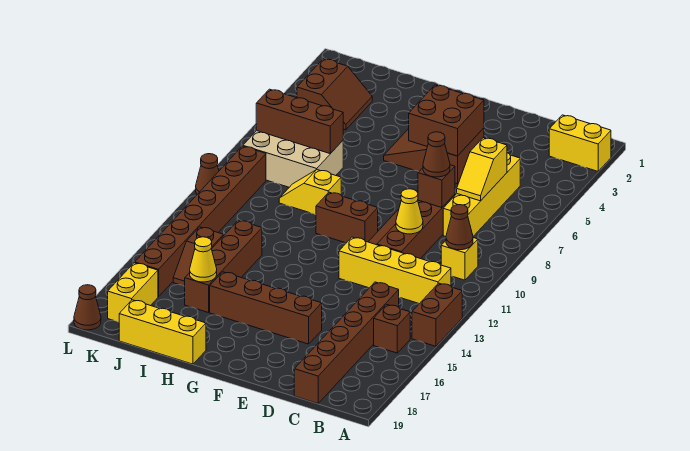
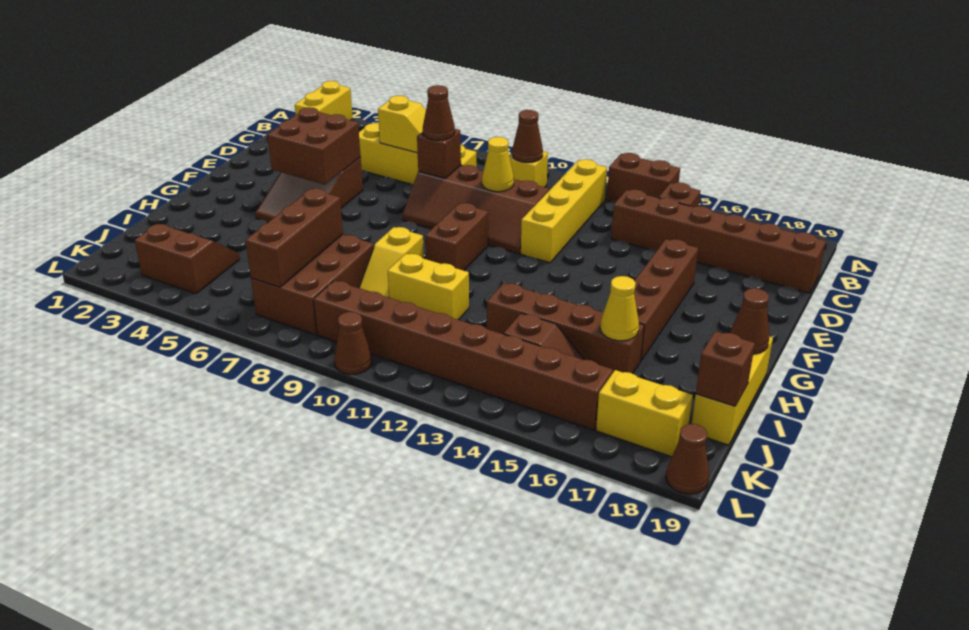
none -> brown 1x1 cone [730,288,769,354]
tan 2x3 brick [243,131,343,187] -> brown 2x3 brick [251,234,374,335]
none -> yellow 1x2 brick [388,253,469,320]
none -> brown 1x1 brick [696,331,755,406]

